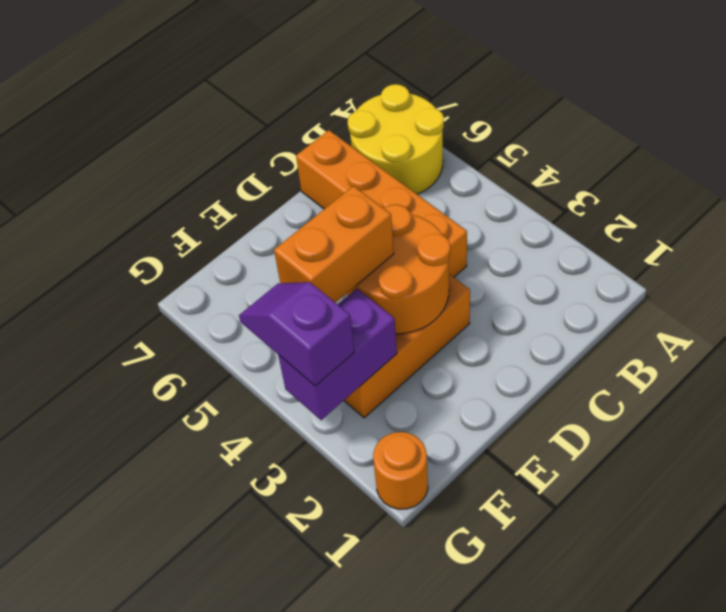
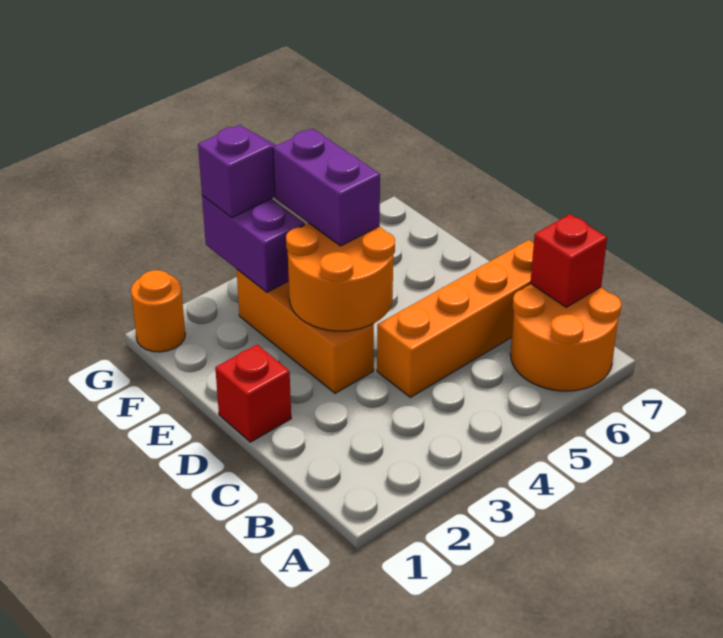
yellow 2x2 round brick [348,84,444,194] -> orange 2x2 round brick [511,284,621,391]
none -> red 1x1 brick [530,214,607,307]
none -> red 1x1 brick [215,345,291,442]
orange 1x2 brick [274,186,394,303] -> purple 1x2 brick [273,129,380,246]

